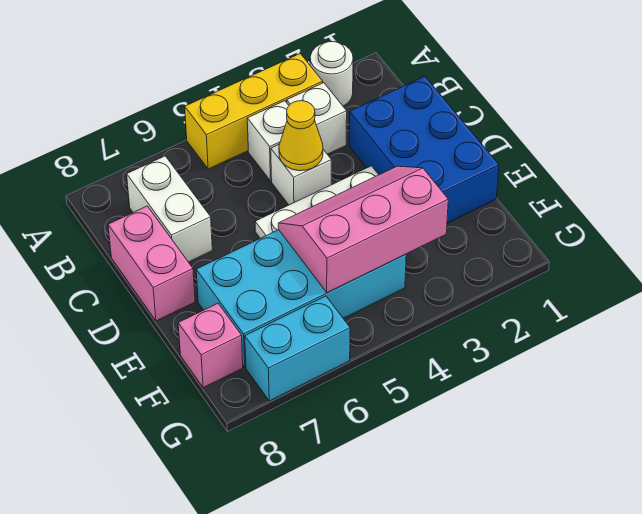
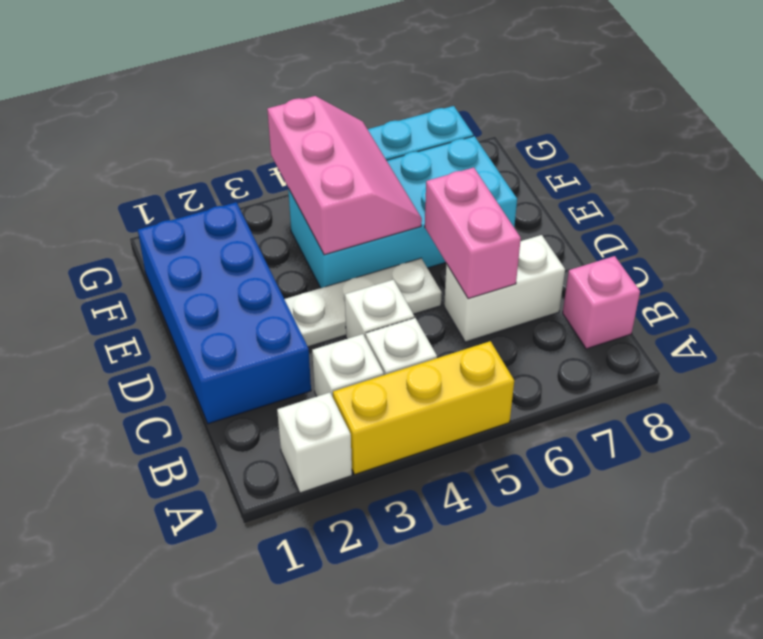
white 1x1 round brick [310,42,353,106] -> white 1x1 brick [277,393,352,493]
white 1x2 brick [127,156,212,262] -> white 1x2 brick turned to [444,235,565,342]
blue 2x3 brick [349,76,499,223] -> blue 2x4 brick [138,202,311,424]
yellow 1x1 cone [279,101,323,171] -> none
pink 1x2 brick [108,206,195,321] -> pink 1x2 brick moved to [425,168,521,299]
pink 2x3 slope [278,166,448,293] -> pink 2x3 slope turned to [267,96,422,255]
pink 1x1 brick [178,303,243,388] -> pink 1x1 brick moved to [563,256,640,349]

